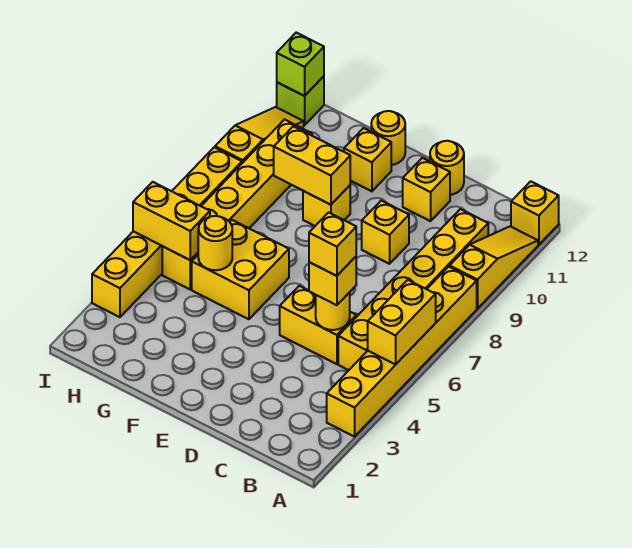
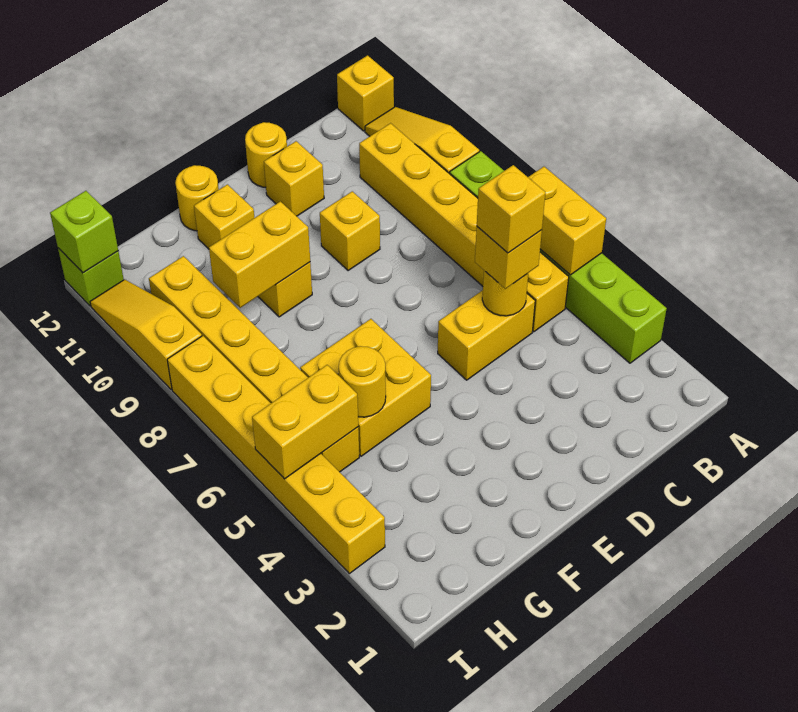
yellow 1x6 brick [327,267,477,437] -> lime 1x6 brick [450,151,667,363]

